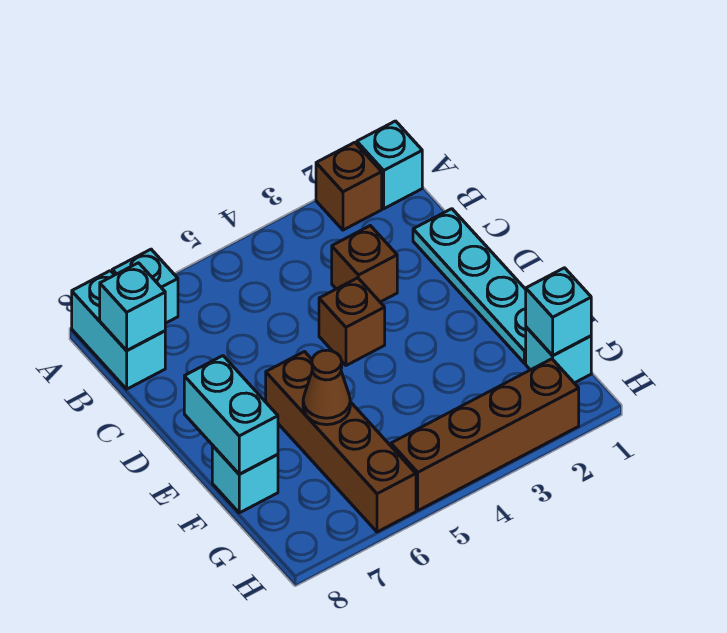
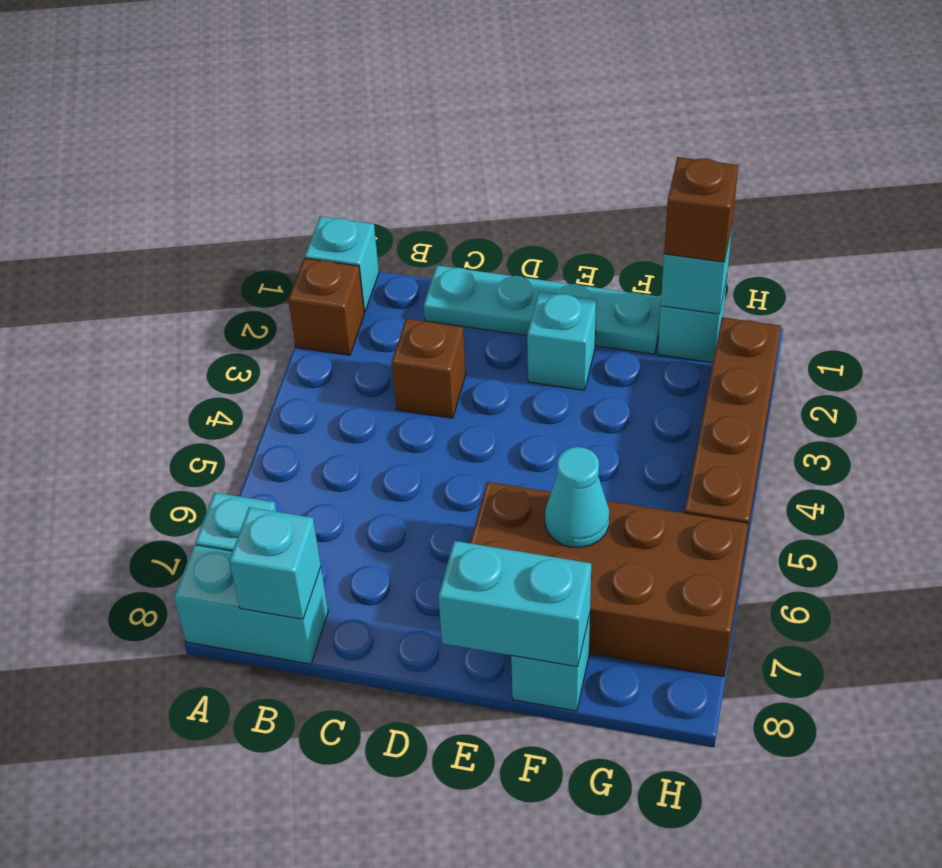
brown 1x1 brick [319,278,385,365] -> brown 1x1 brick moved to [664,157,738,262]
none -> cyan 1x1 brick [527,291,596,390]
brown 1x4 brick [266,352,416,532] -> brown 2x4 brick [470,482,748,677]
brown 1x1 cone [303,350,350,425] -> cyan 1x1 cone [545,447,609,548]

